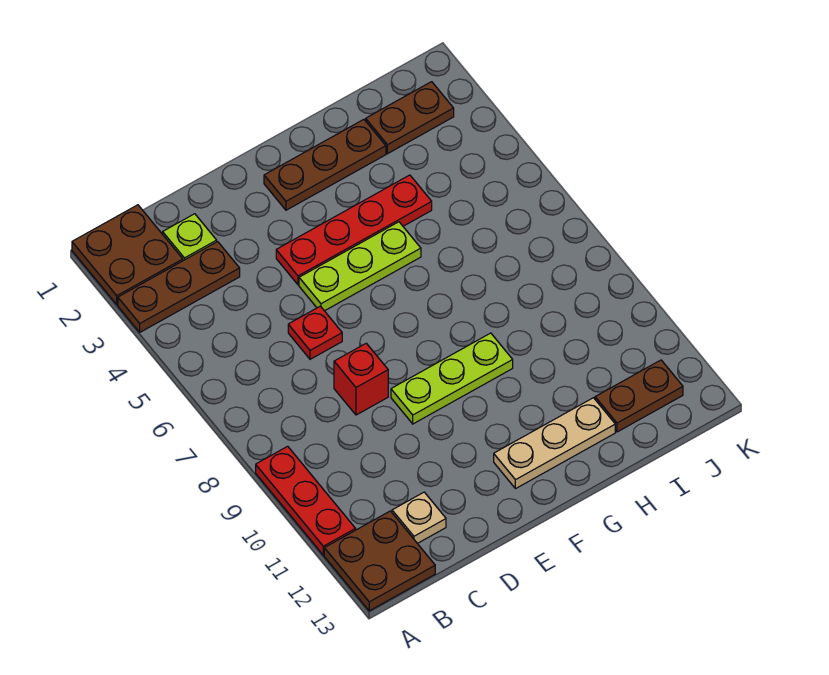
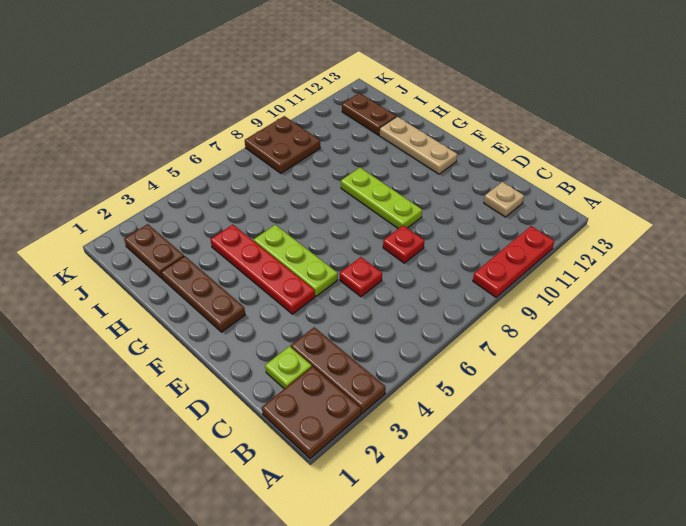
brown 2x2 plate [324,511,435,611] -> brown 2x2 plate moved to [245,116,320,173]
red 1x1 brick [334,343,388,415] -> red 1x1 plate [383,225,425,263]

